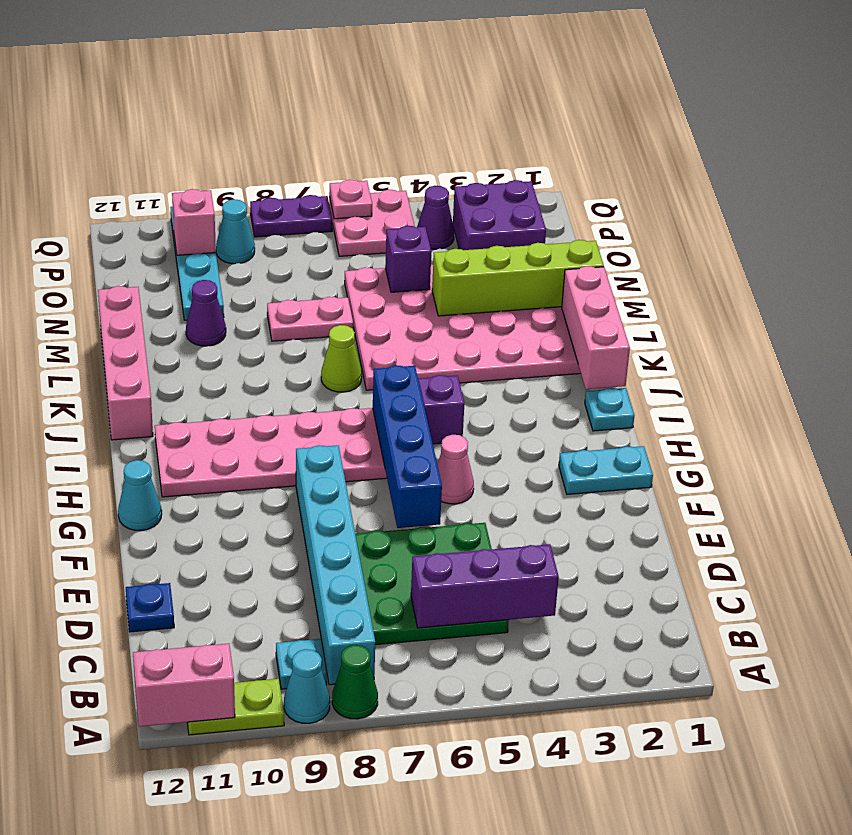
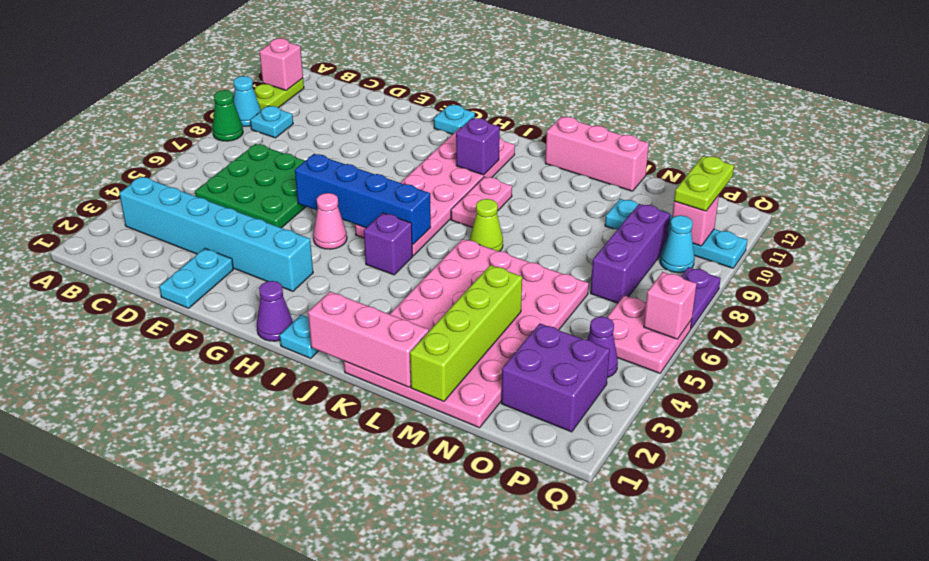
pink 1x2 brick [133,644,235,727] -> pink 1x1 brick [259,38,303,90]
cyan 1x6 brick [296,445,375,685] -> cyan 1x6 brick moved to [119,177,313,291]
purple 1x3 brick [411,544,559,628] -> purple 1x3 brick moved to [590,204,670,303]
blue 1x1 plate [126,583,174,632] -> none
cyan 1x2 plate [559,446,653,494] -> cyan 1x2 plate moved to [159,248,233,308]
cyan 1x1 cone [118,460,162,531] -> cyan 1x1 plate [434,105,475,134]
pink 1x4 brick [98,286,153,440] -> pink 1x3 brick [545,117,649,191]
pink 1x2 plate [267,297,353,341] -> pink 1x2 plate moved to [451,177,512,228]
purple 1x1 cone [186,280,226,346] -> purple 1x1 cone moved to [257,281,293,341]
purple 1x1 brick [385,226,431,292] -> purple 1x1 brick moved to [456,118,500,175]
none -> lime 1x2 plate [674,156,734,211]
pink 1x1 plate [329,180,372,219] -> pink 1x1 brick [644,272,697,339]

